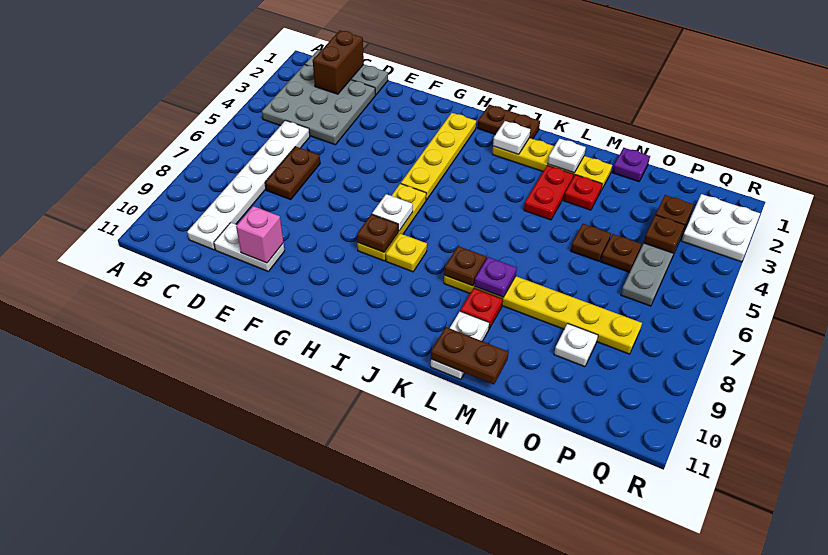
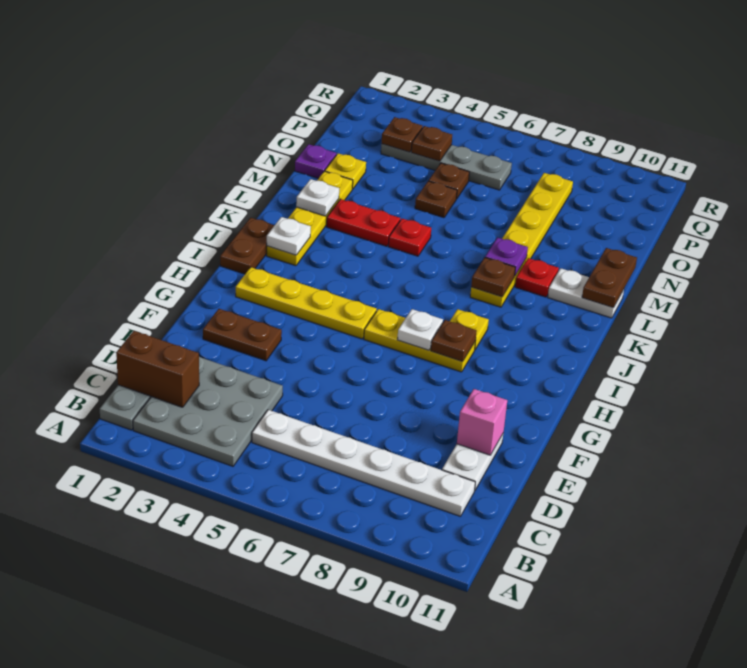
brown 1x2 plate [265,147,320,200] -> brown 1x2 plate moved to [203,309,282,361]
red 1x1 plate [564,175,602,210] -> red 1x1 plate moved to [388,219,431,256]
none -> yellow 1x1 plate [325,153,366,189]
white 1x1 plate [554,324,598,367] -> none
white 2x2 plate [682,194,760,262] -> none

